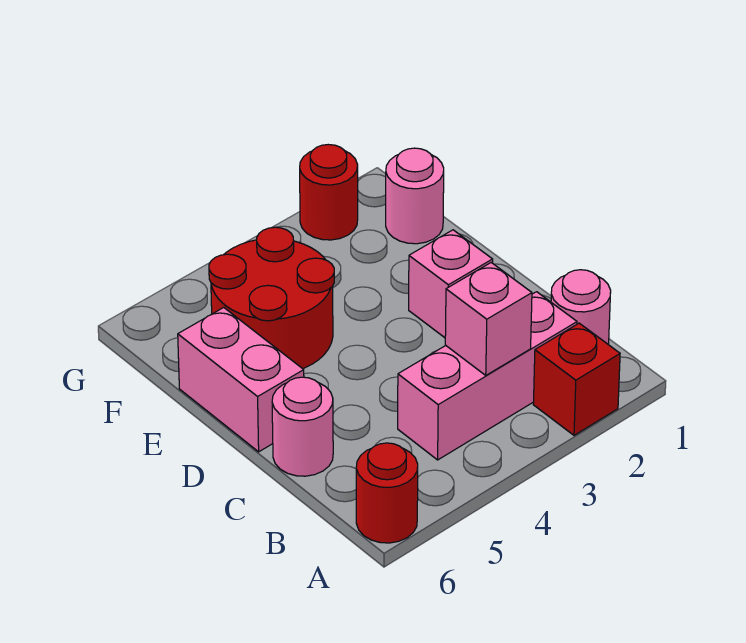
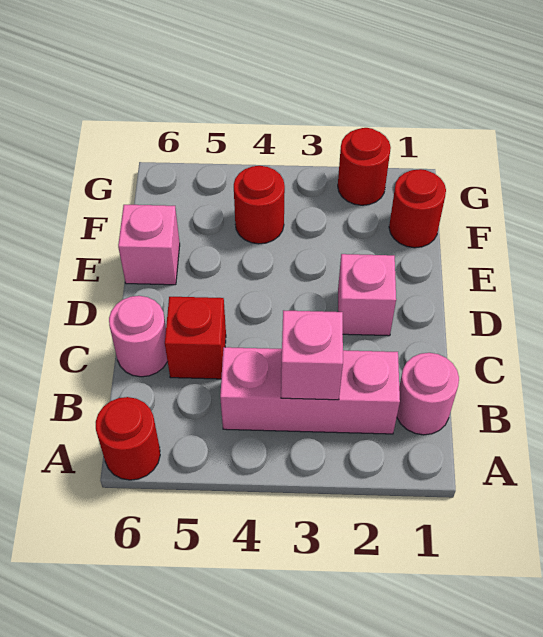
red 1x1 brick [533,323,620,435] -> red 1x1 brick moved to [165,297,226,379]
pink 1x2 brick [178,308,304,452] -> pink 1x1 brick [118,205,180,285]
red 2x2 round brick [209,227,334,369] -> red 1x1 round brick [234,166,285,244]
pink 1x1 round brick [386,148,444,244] -> red 1x1 round brick [389,169,446,248]

